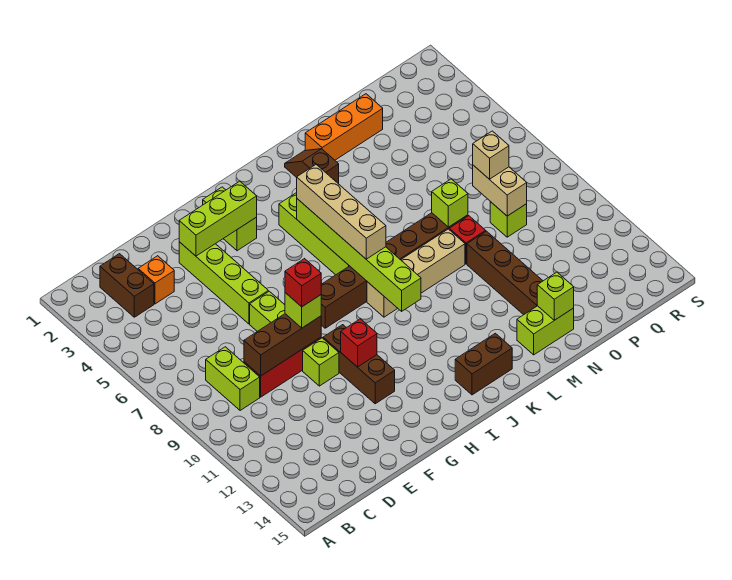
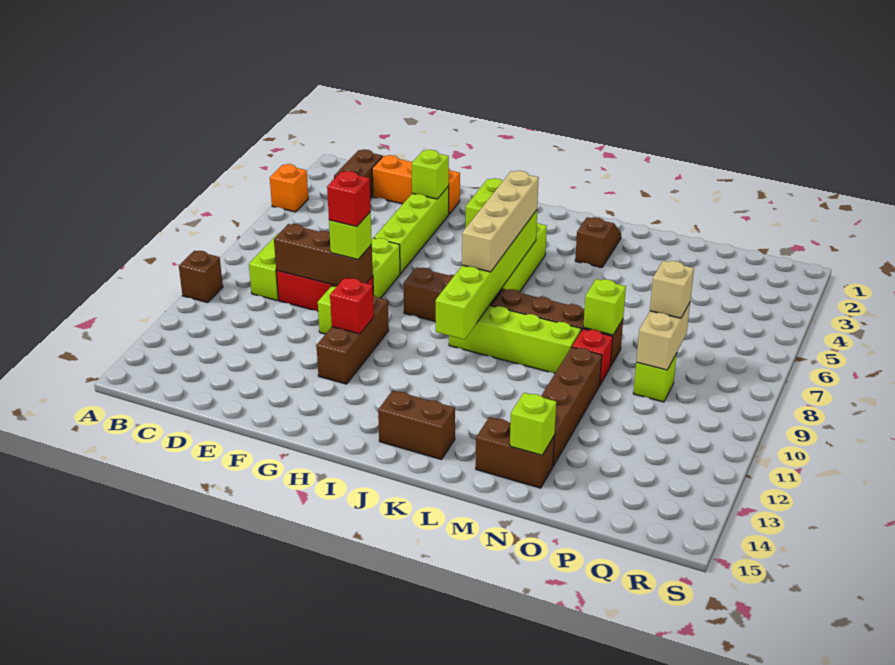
none -> brown 1x1 brick [179,251,223,303]
orange 1x1 brick [138,256,174,304] -> orange 1x1 brick moved to [270,164,308,212]
lime 1x3 brick [179,181,257,256] -> lime 1x1 brick [412,150,449,199]
tan 1x4 brick [367,229,465,317] -> lime 1x4 brick [449,305,581,374]
orange 1x3 brick [305,94,383,160] -> orange 1x3 brick moved to [372,155,460,214]
lime 1x2 brick [517,306,574,355] -> brown 1x2 brick [476,417,555,488]

